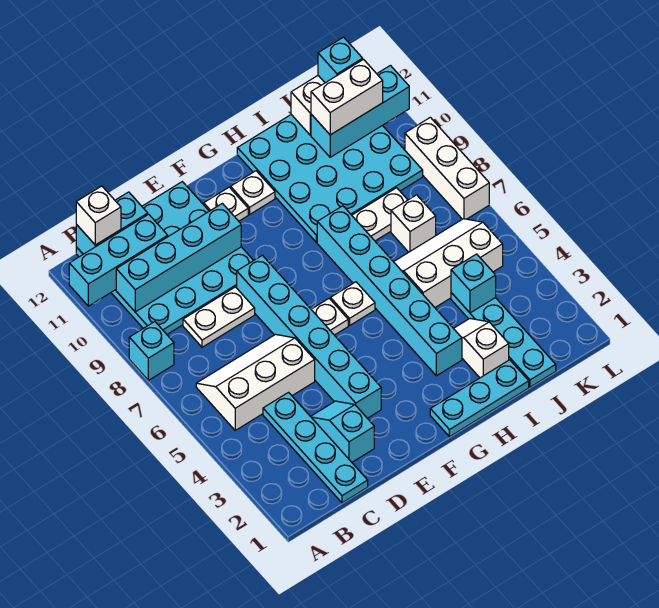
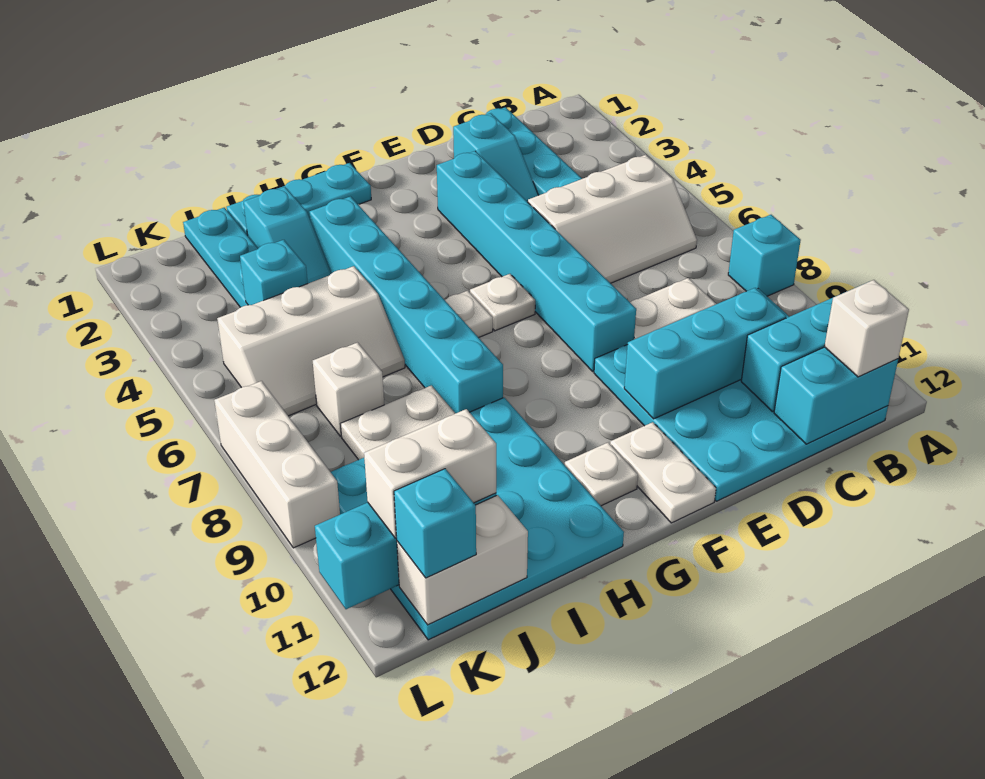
cyan 1x4 brick [116,203,241,312] -> cyan 1x3 brick [624,288,786,419]
white 1x1 plate [204,187,248,221] -> white 1x2 plate [610,422,716,523]
white 1x2 slope [453,319,509,378] -> cyan 1x2 slope [244,187,332,283]

